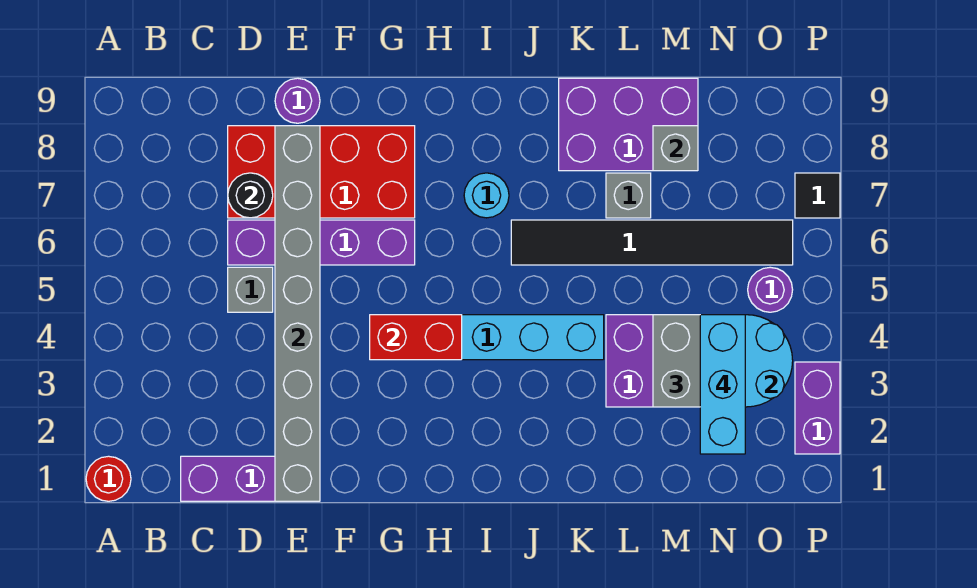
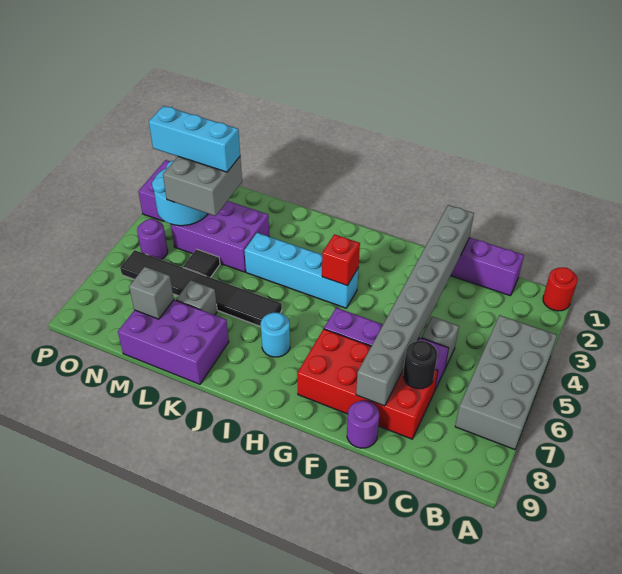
none -> grey 2x4 brick [455,315,557,450]
red 1x2 brick [370,315,462,360] -> red 1x1 brick [322,234,360,286]
cyan 1x3 brick [700,315,745,454] -> cyan 1x3 brick turned to [149,106,240,172]
black 1x1 tile [795,173,840,218] -> black 1x1 tile moved to [183,249,220,277]

